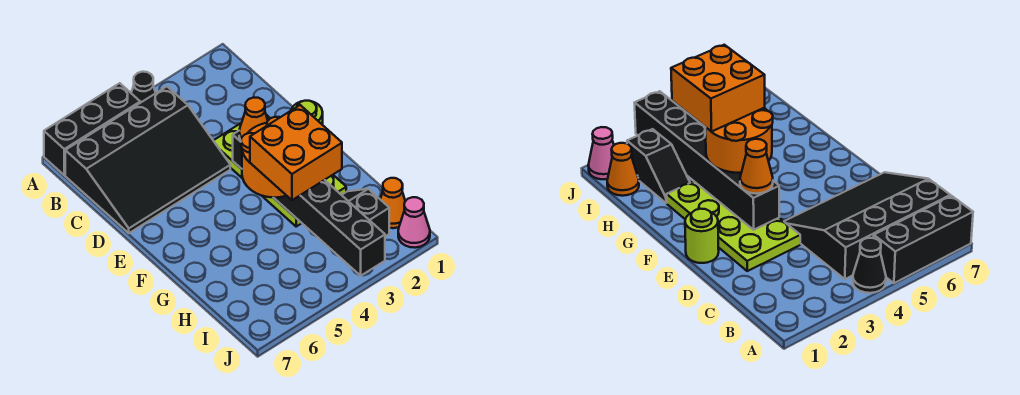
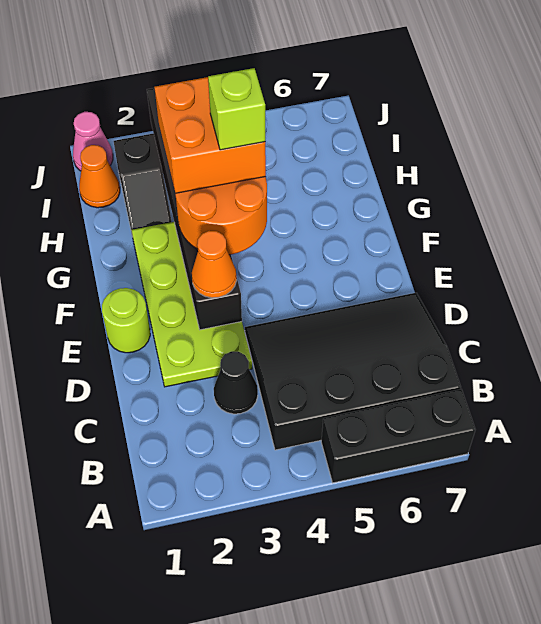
black 1x1 cone [131,72,156,103] -> black 1x1 cone moved to [214,351,258,414]
none -> lime 1x1 brick [208,68,265,150]

